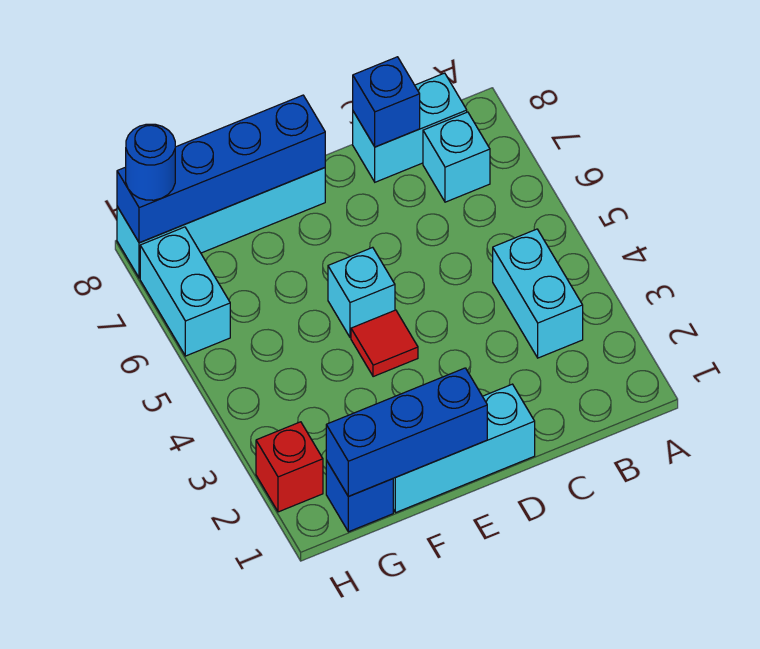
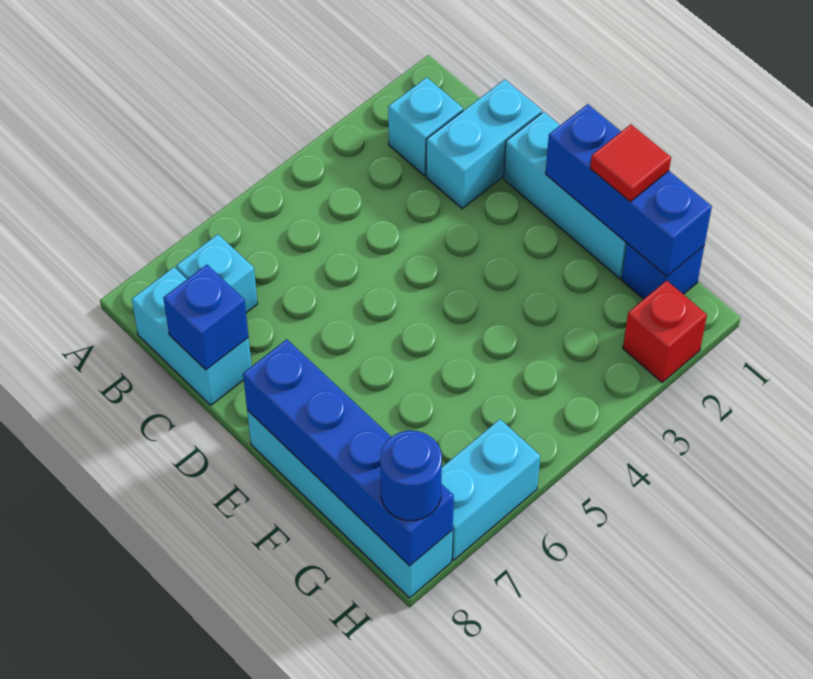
cyan 1x2 brick [493,229,583,358] -> cyan 1x2 brick moved to [426,79,542,209]
red 1x1 tile [351,310,418,377] -> red 1x1 tile moved to [590,124,671,202]
cyan 1x1 brick [328,247,395,338] -> cyan 1x1 brick moved to [388,77,463,175]

